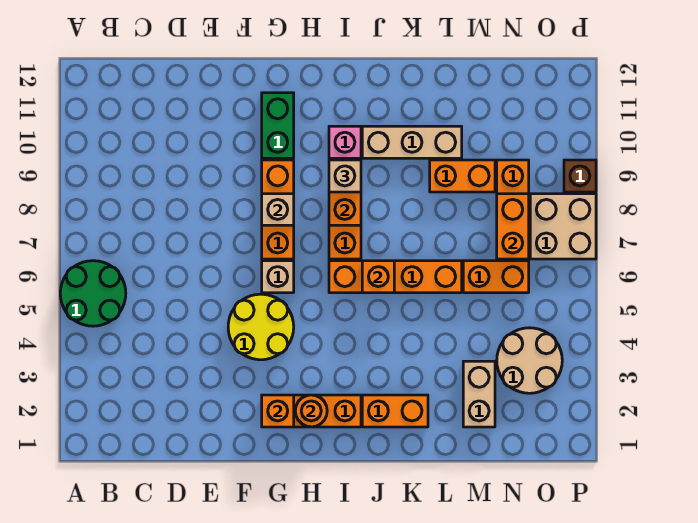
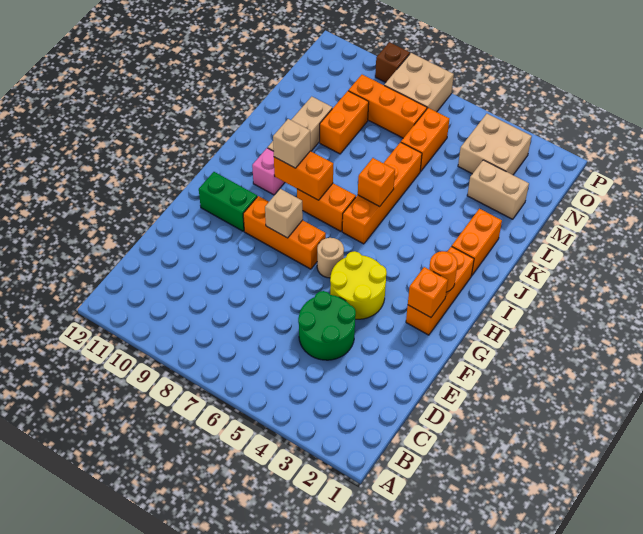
green 2x2 round brick [60,261,126,326] -> green 2x2 round brick moved to [298,291,356,360]
tan 1x1 brick [262,261,294,293] -> tan 1x1 round brick [317,238,344,278]
tan 2x2 round brick [497,328,562,393] -> tan 2x2 brick [458,114,532,175]
orange 1x2 brick [497,194,529,259] -> none

